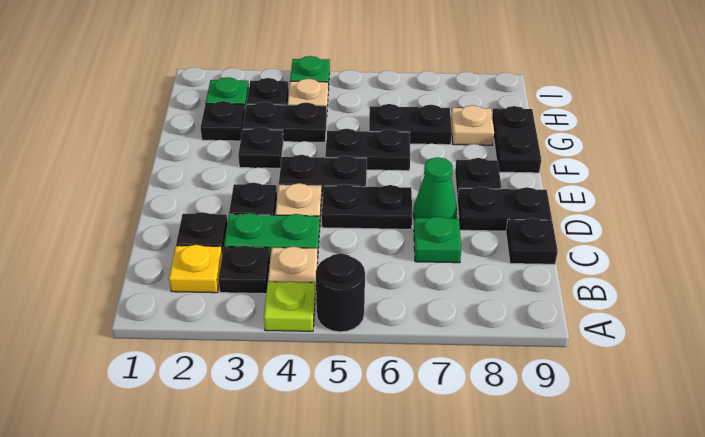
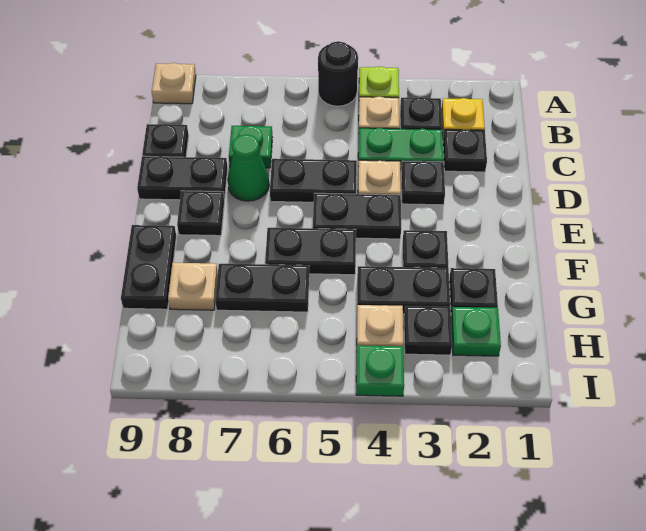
none -> tan 1x1 plate [152,63,196,104]

